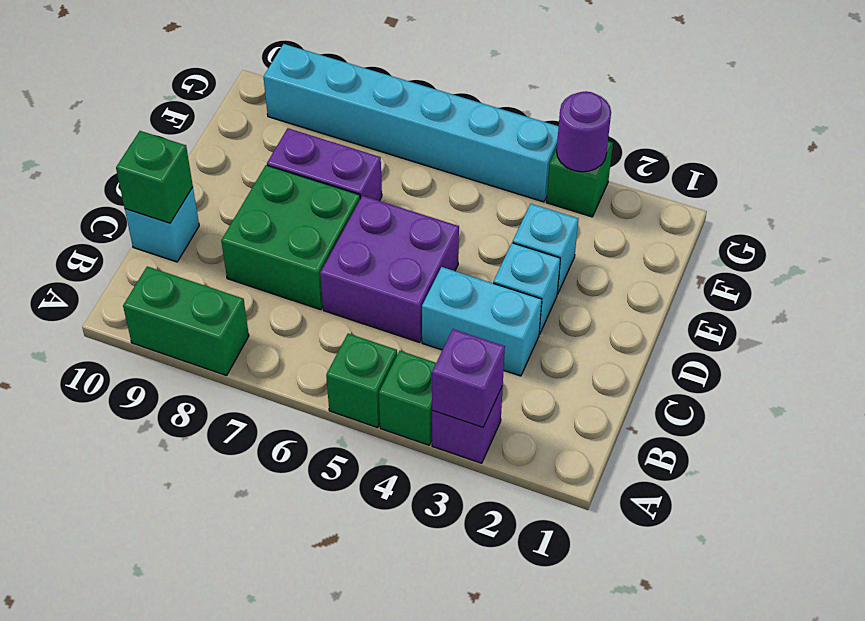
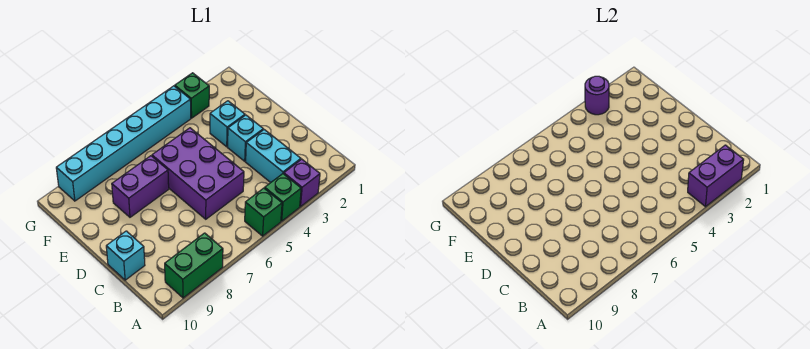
purple 1x1 brick [432,329,505,427] -> purple 1x2 brick [688,145,744,207]
cyan 1x2 brick [422,267,542,376] -> cyan 1x2 brick turned to [246,130,301,183]
purple 2x2 brick [320,196,459,342] -> purple 2x3 brick [152,128,244,219]
green 2x2 brick [221,165,360,310] -> none
green 1x1 brick [116,131,193,223] -> none

